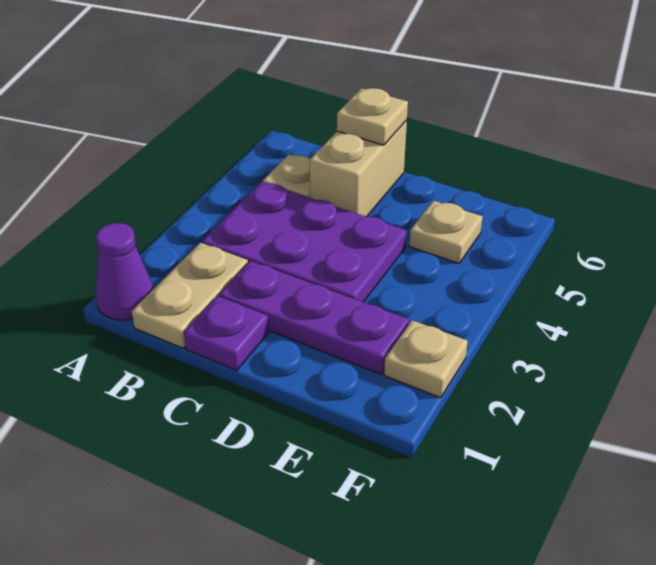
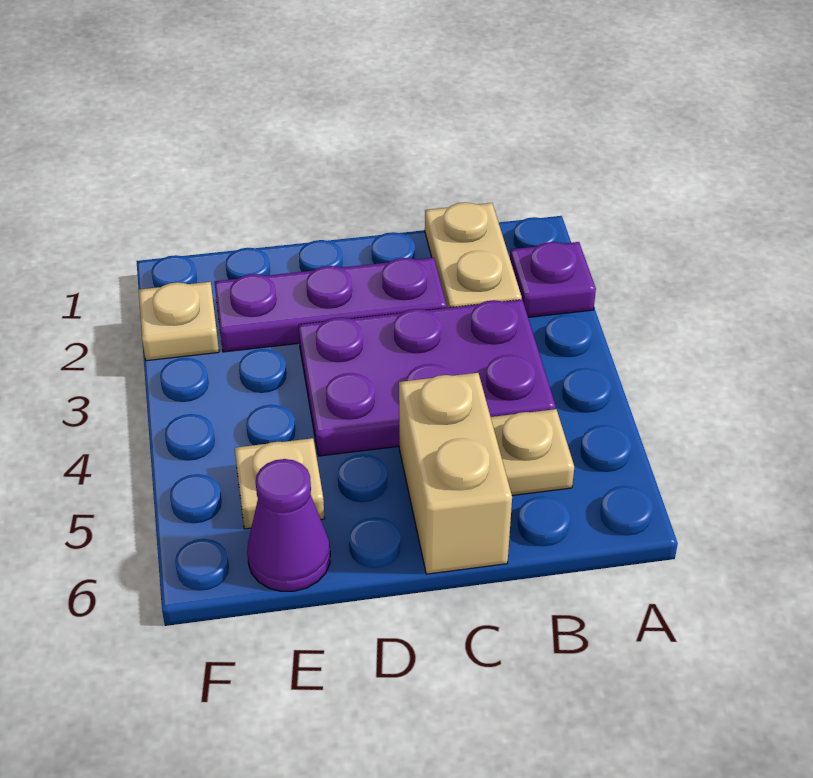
purple 1x1 cone [95,223,154,320] -> purple 1x1 cone moved to [247,459,330,591]
purple 1x1 plate [184,296,269,370] -> purple 1x1 plate moved to [510,242,596,317]
tan 1x1 plate [337,88,408,145] -> none

